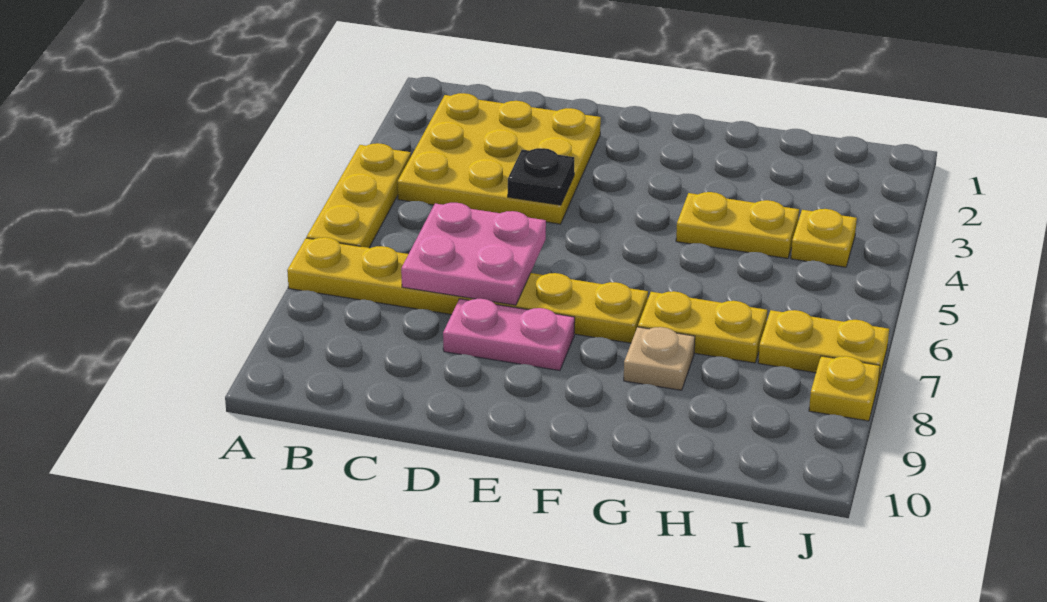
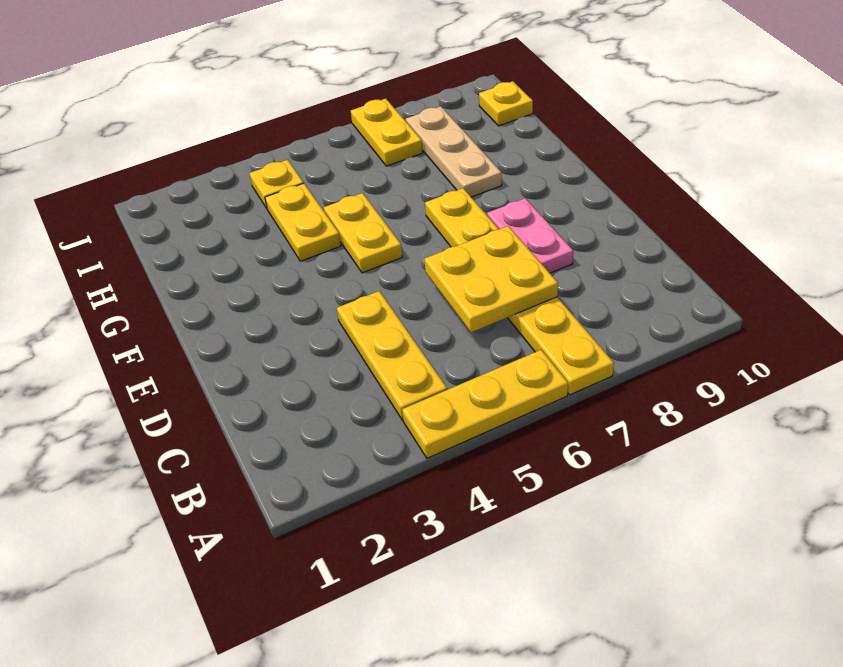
yellow 3x3 plate [398,93,601,224] -> yellow 1x3 plate [337,291,447,420]
pink 2x2 plate [401,203,546,305] -> yellow 2x2 plate [424,226,558,332]
black 1x1 plate [508,148,574,205] -> none
yellow 1x2 plate [638,291,767,363] -> yellow 1x2 plate moved to [324,193,402,273]
tan 1x1 plate [624,327,695,390] -> tan 1x3 plate [406,106,502,197]
yellow 1x1 plate [809,356,880,421] -> yellow 1x1 plate moved to [479,81,533,126]

